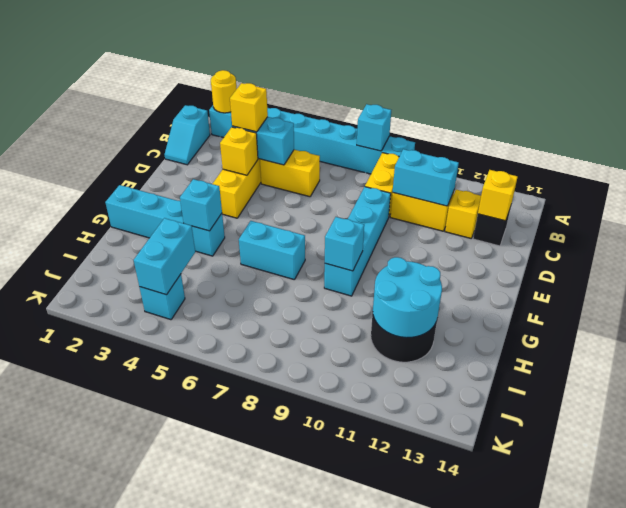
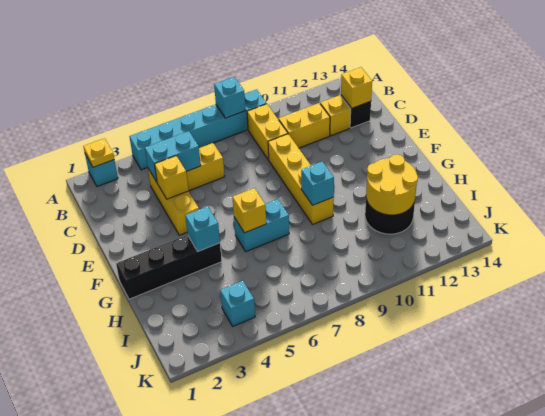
yellow 1x1 round brick [211,70,237,113] -> yellow 1x1 plate [83,138,114,167]
cyan 1x2 slope [165,105,210,165] -> none
yellow 1x1 brick [230,83,268,132] -> yellow 1x1 brick moved to [232,188,266,233]
cyan 1x2 brick [393,149,459,206] -> none
cyan 1x4 brick [324,187,391,296] -> yellow 1x4 brick [268,134,334,225]
cyan 1x4 brick [105,185,225,256] -> black 1x4 brick [116,235,222,299]
cyan 2x2 round brick [373,257,442,338] -> yellow 2x2 round brick [366,154,418,215]
cyan 1x2 brick [134,218,195,295] -> none

